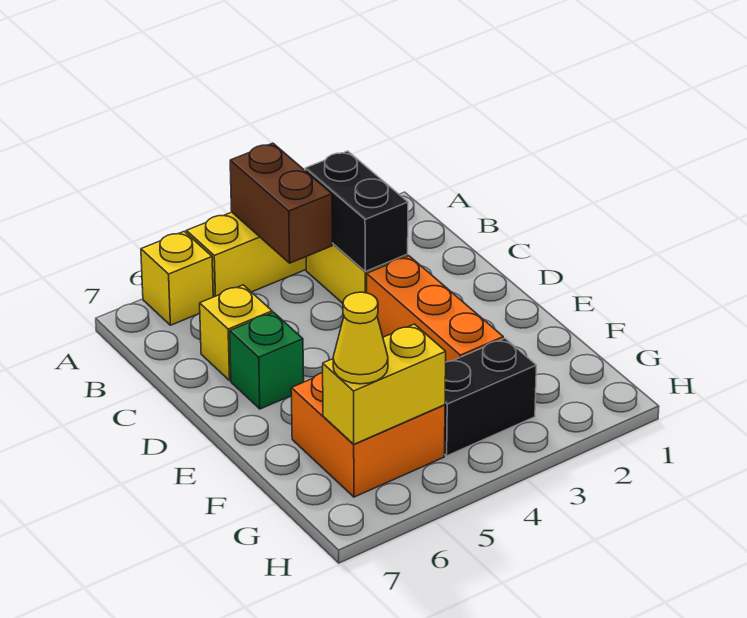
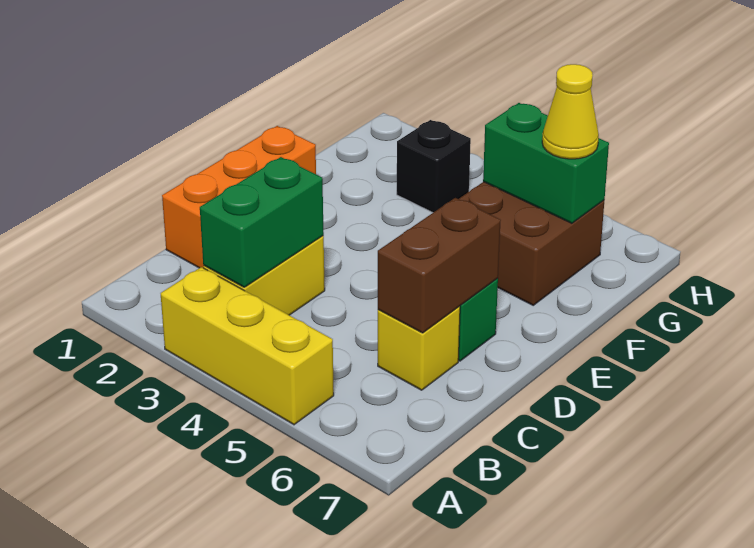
brown 1x2 brick [230,143,332,263] -> brown 1x2 brick moved to [378,198,501,333]
yellow 1x1 brick [141,231,213,325] -> none
black 1x2 brick [305,151,408,271] -> green 1x2 brick [200,157,324,287]
orange 1x3 brick [367,256,503,362] -> orange 1x3 brick moved to [162,126,316,268]
orange 2x2 brick [291,373,445,497] -> brown 2x2 brick [459,182,604,305]
black 1x2 brick [444,338,536,456] -> black 1x1 brick [397,120,471,213]
yellow 1x2 brick [323,324,446,444] -> green 1x2 brick [483,103,609,223]

